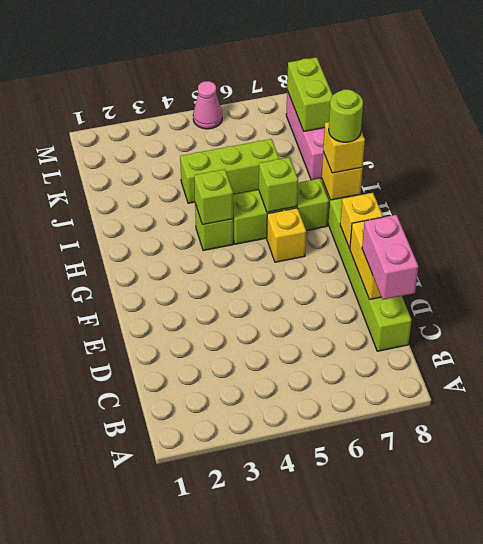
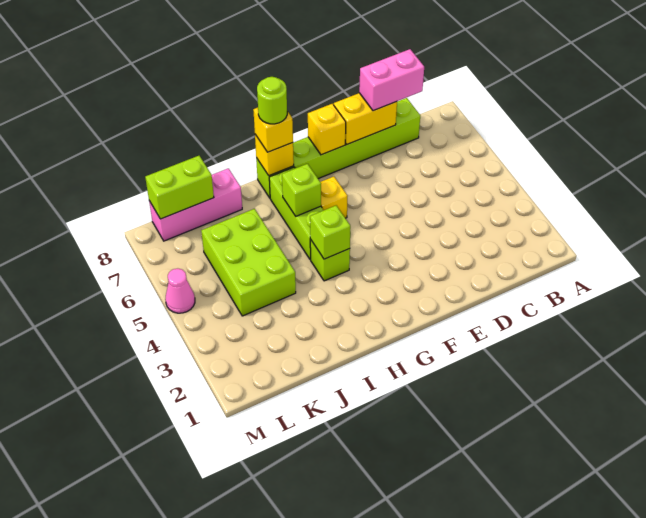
lime 1x3 brick [180,139,279,203] -> lime 2x3 brick [201,209,296,316]

